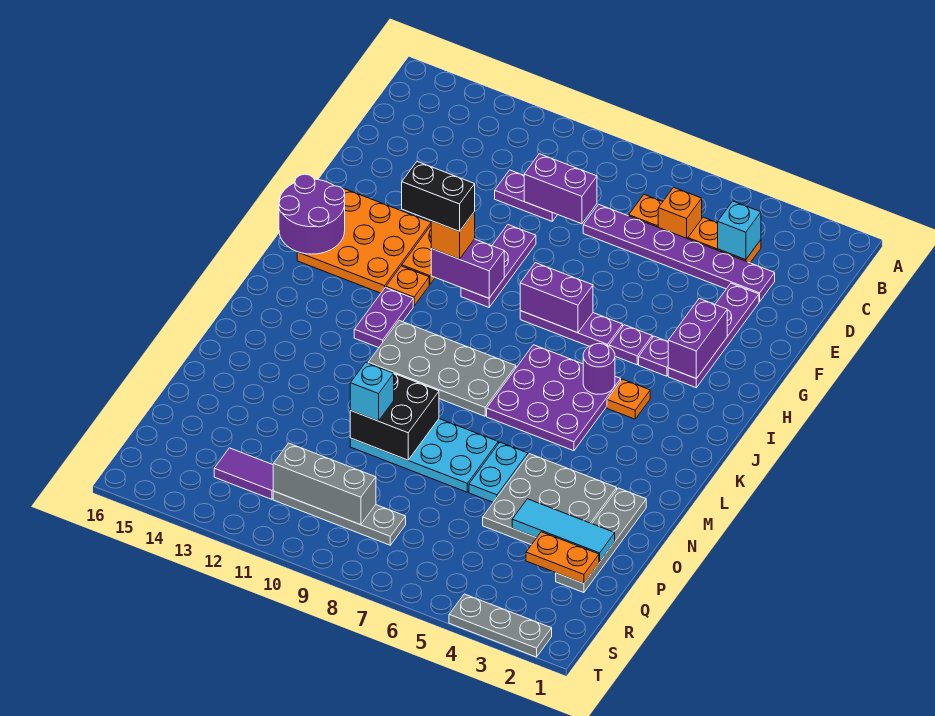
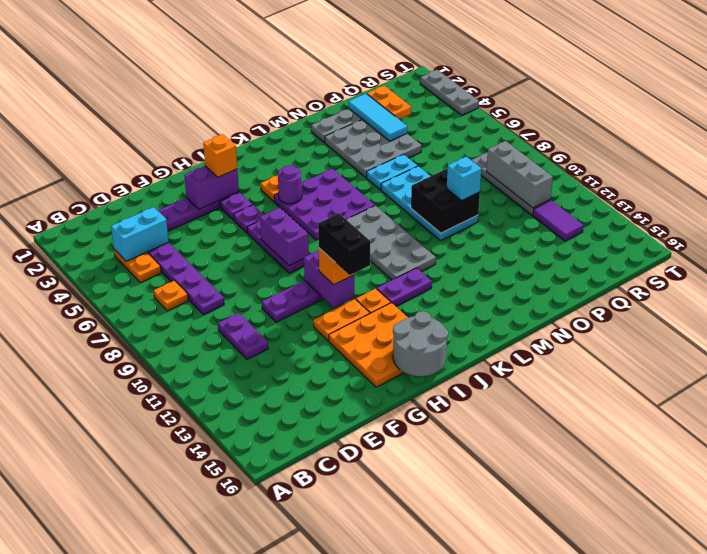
cyan 1x1 brick [718,201,761,260] -> cyan 1x2 brick [111,207,169,261]
orange 1x1 brick [658,187,702,239] -> orange 1x1 brick moved to [203,134,237,177]
purple 1x2 brick [524,154,597,224] -> none
purple 2x2 round brick [279,174,345,254] -> grey 2x2 round brick [393,311,448,376]

